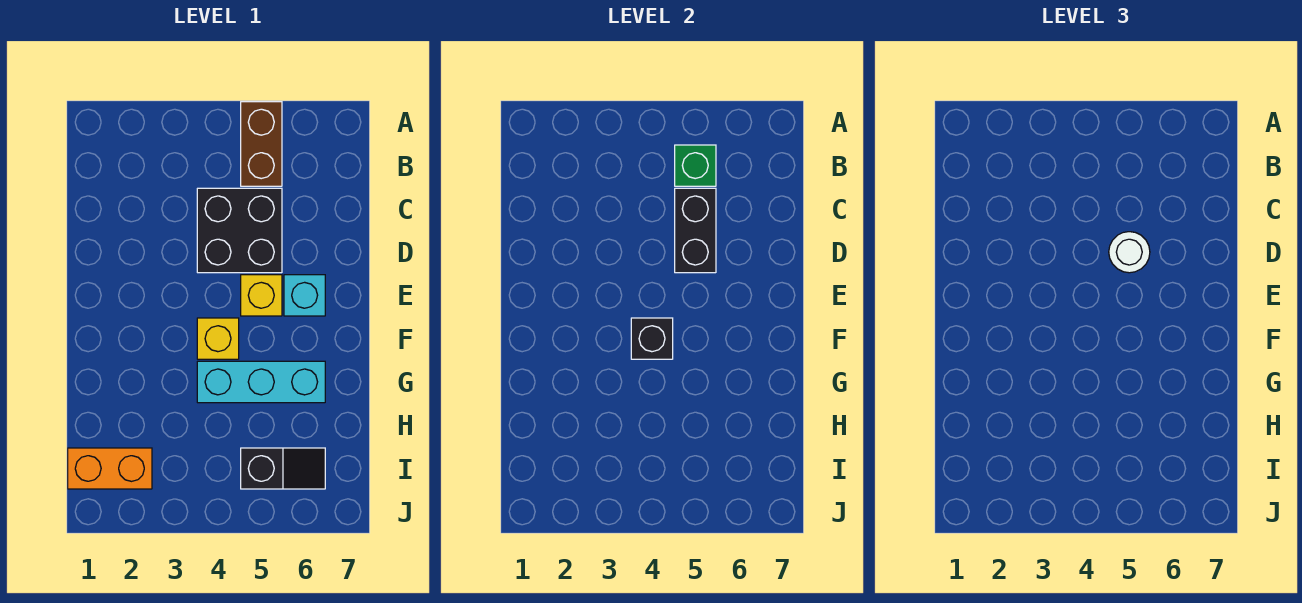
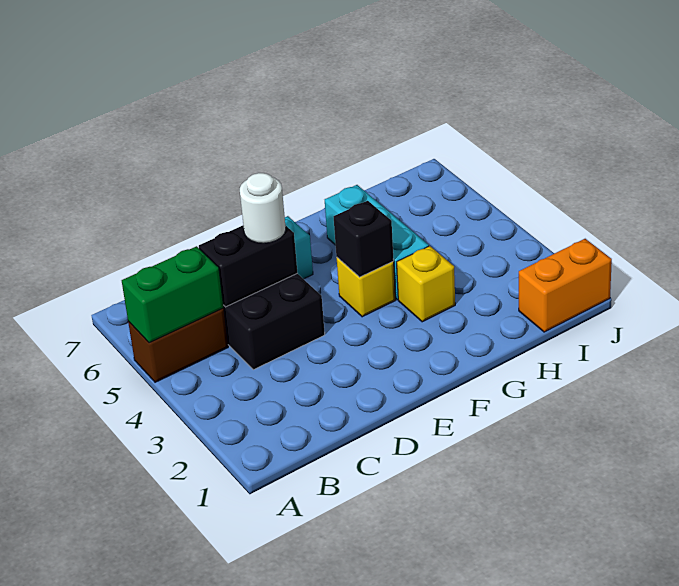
green 1x1 brick [675,145,716,186] -> green 1x2 brick [122,246,224,343]
yellow 1x1 brick [241,275,282,316] -> yellow 1x1 brick moved to [397,246,455,322]
orange 1x2 brick [68,448,152,489] -> orange 1x2 brick turned to [519,239,612,332]
black 1x2 slope [241,448,325,489] -> none

